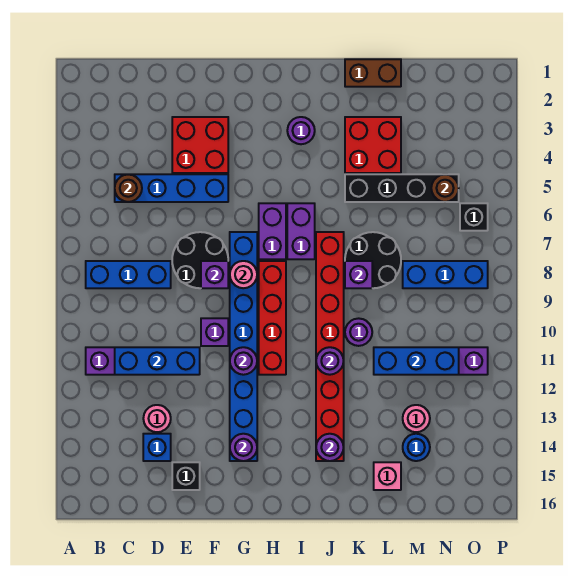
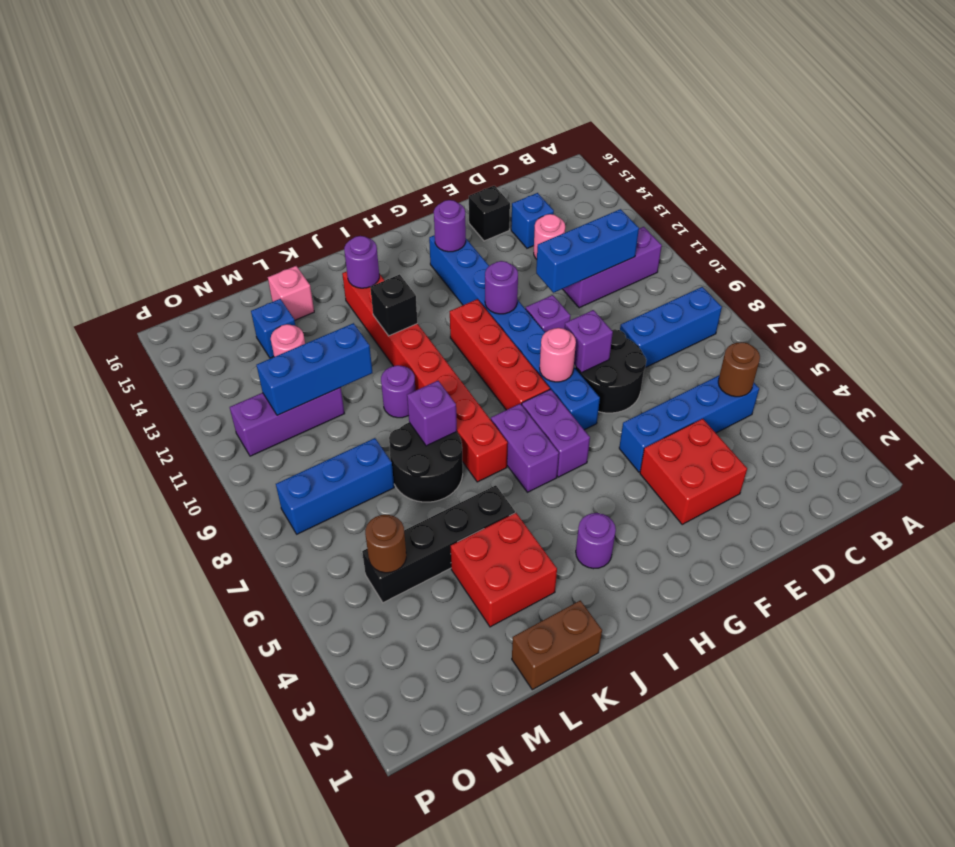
purple 1x1 round brick [316,347,344,375] -> none
blue 1x1 round brick [403,434,430,461] -> blue 1x1 brick [251,299,295,358]
black 1x1 brick [460,203,488,231] -> black 1x1 brick moved to [370,274,417,336]

